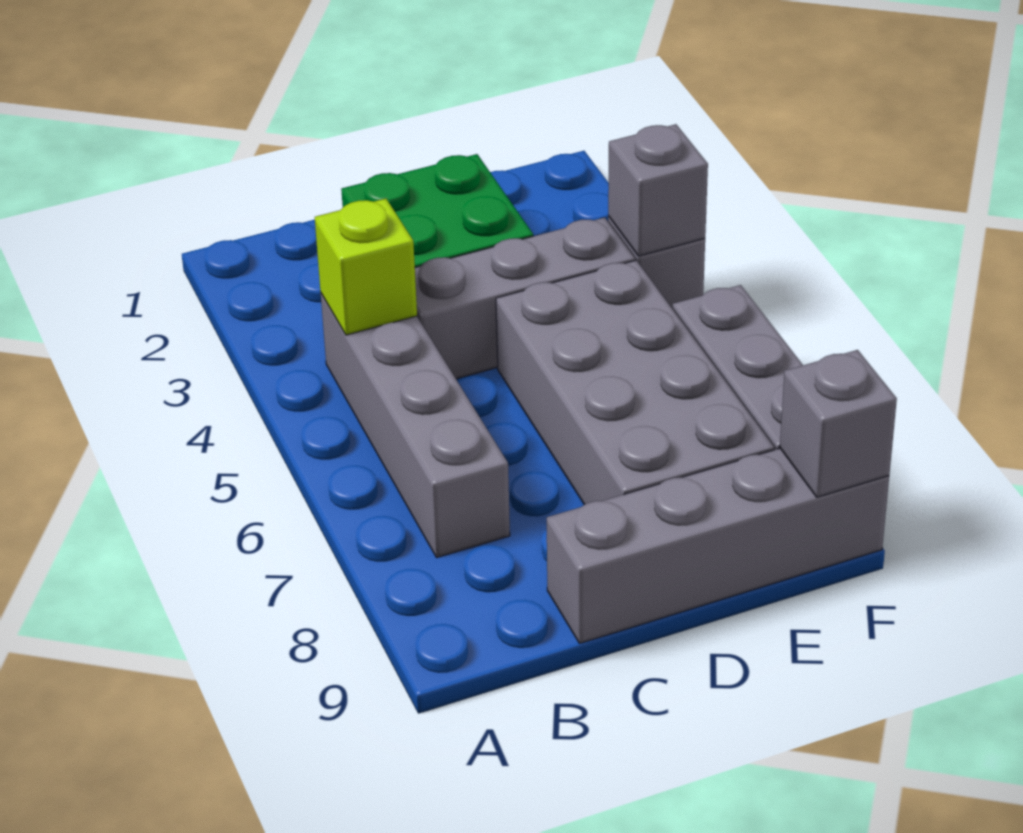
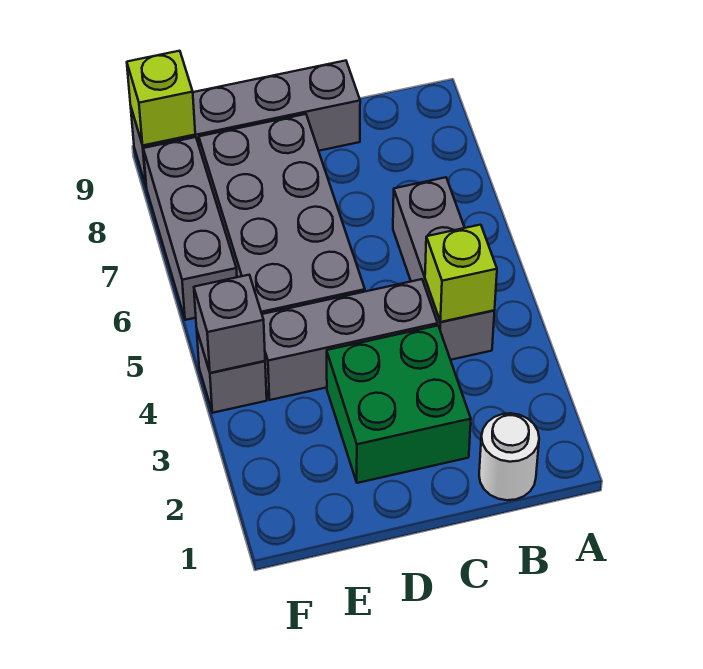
none -> white 1x1 round brick [479,413,539,500]
grey 1x4 brick [321,294,510,558] -> grey 1x3 brick [393,177,494,360]
grey 1x1 brick [780,350,897,497] -> lime 1x1 brick [127,51,195,145]

